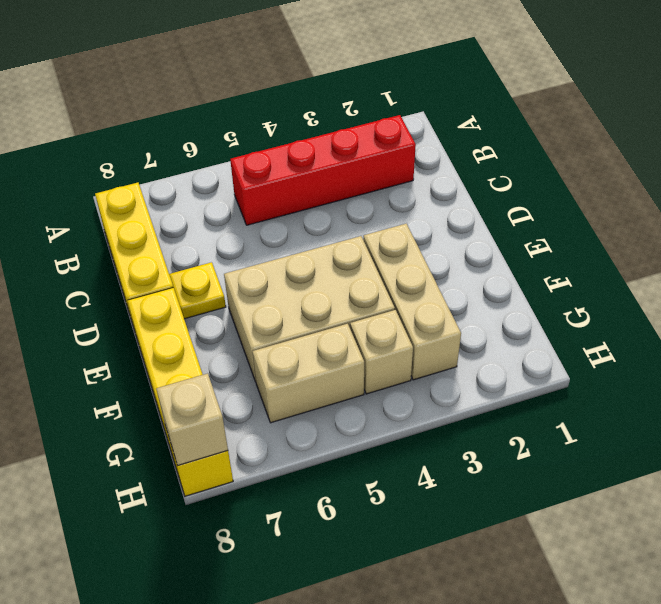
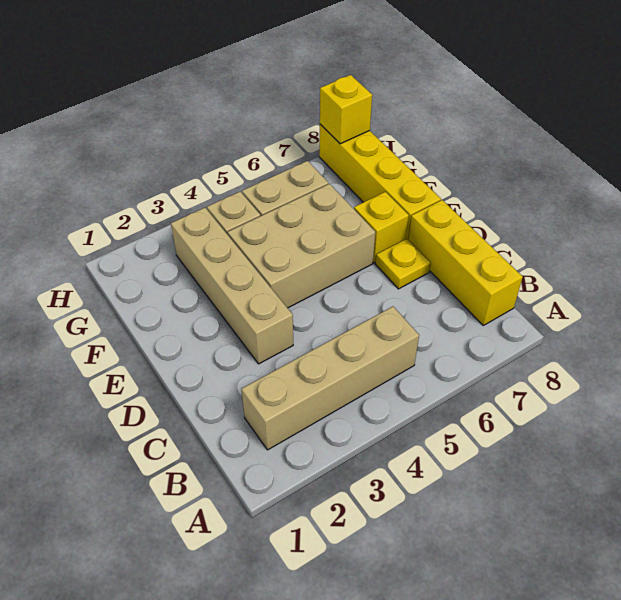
red 1x4 brick [230,115,416,225] -> tan 1x4 brick [241,307,419,450]
tan 1x3 brick [363,224,461,380] -> tan 1x4 brick [171,208,293,364]
none -> yellow 1x1 brick [354,192,409,263]
tan 1x1 brick [156,373,228,466] -> yellow 1x1 brick [320,75,372,144]

